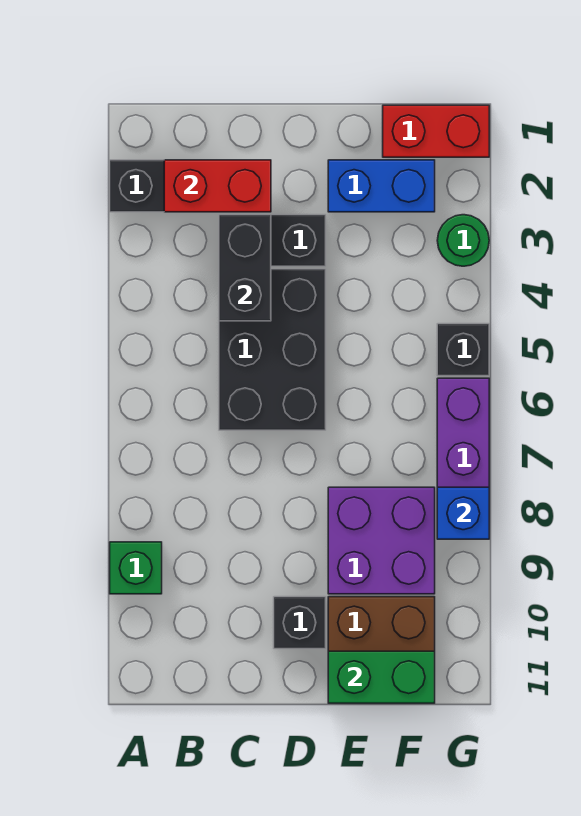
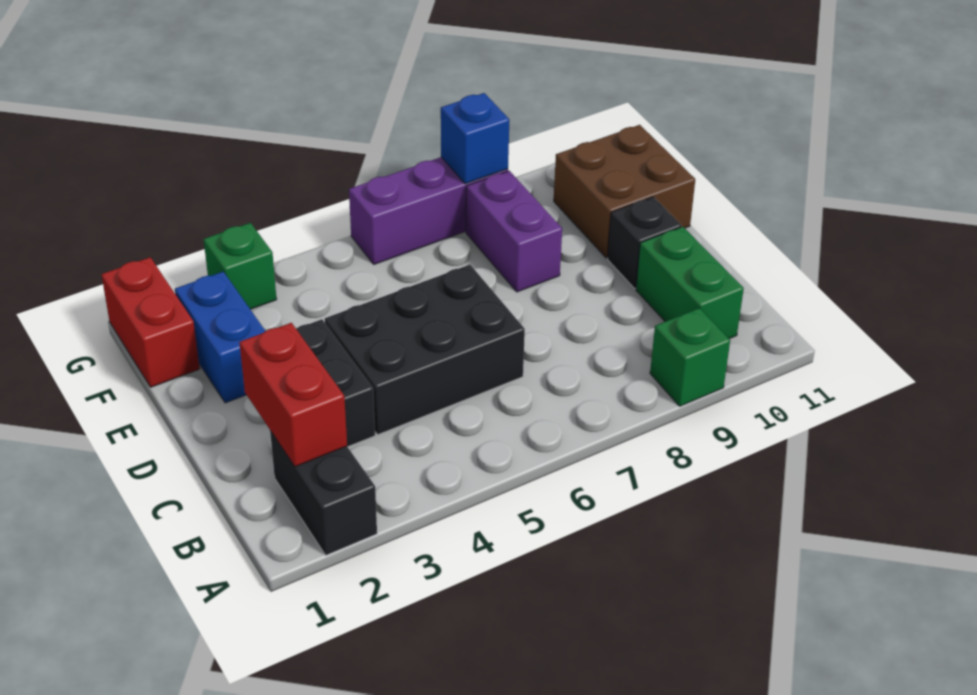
black 1x2 brick [219,215,271,321] -> none
purple 2x2 brick [328,487,435,594] -> purple 1x2 brick [466,171,562,292]
green 1x2 brick [328,651,435,703] -> green 1x2 brick moved to [636,227,744,339]
green 1x1 round brick [437,215,489,266] -> green 1x1 brick [204,223,277,309]
black 1x1 brick [437,324,489,376] -> none

